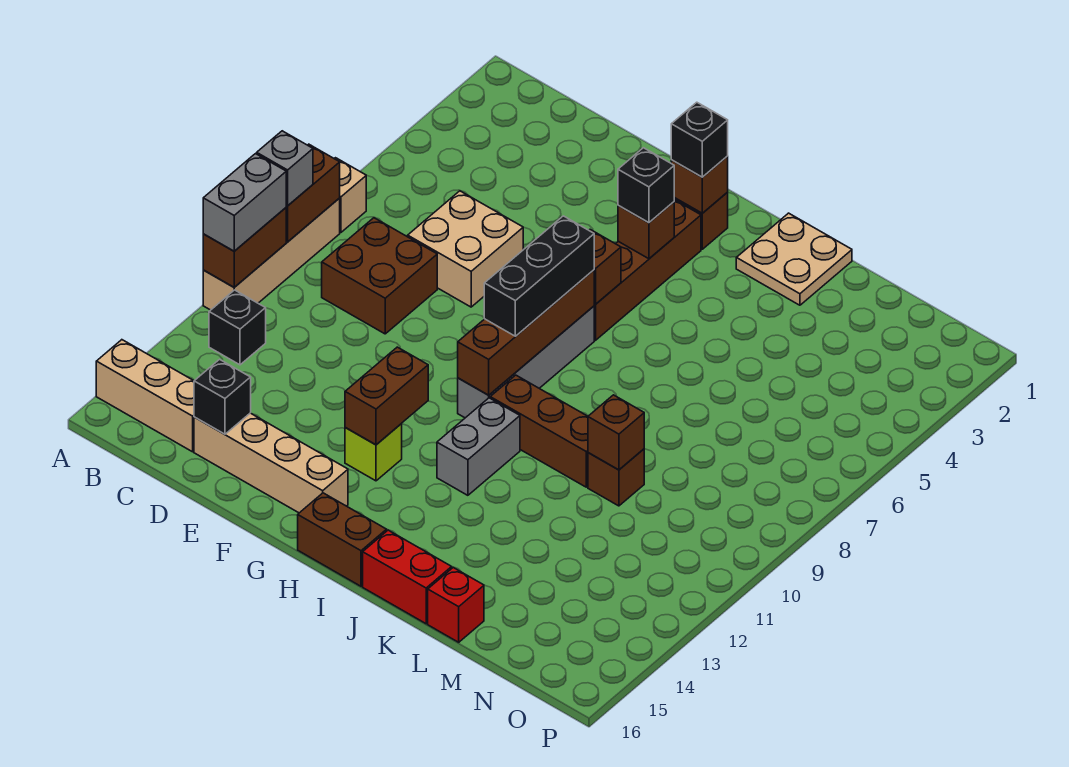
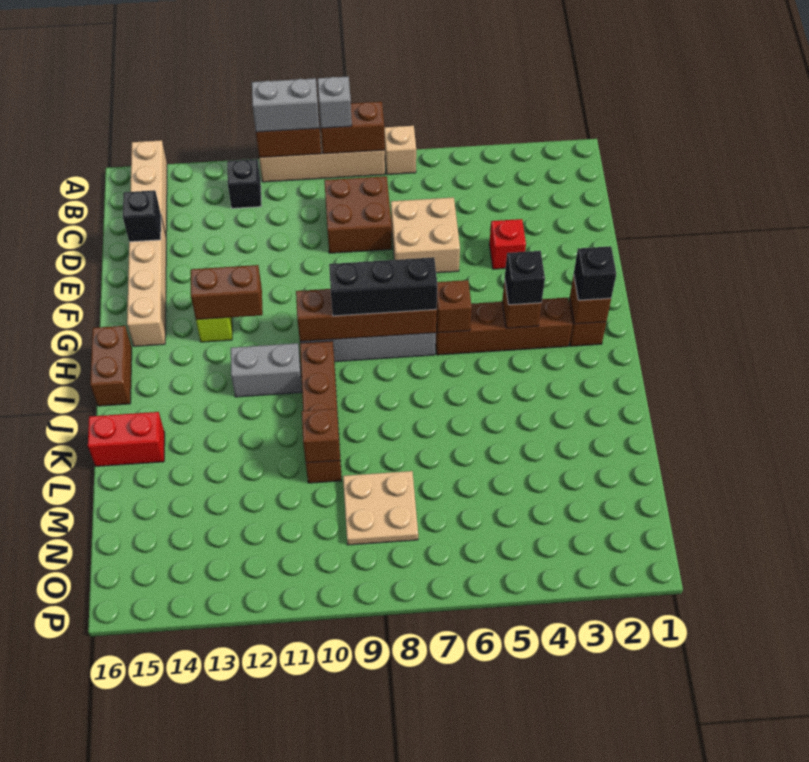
tan 2x2 plate [736,213,852,305] -> tan 2x2 plate moved to [343,471,418,545]
red 1x2 brick [363,530,452,624] -> red 1x2 brick turned to [88,412,165,466]
red 1x1 brick [428,567,484,642] -> red 1x1 brick moved to [489,219,526,269]

